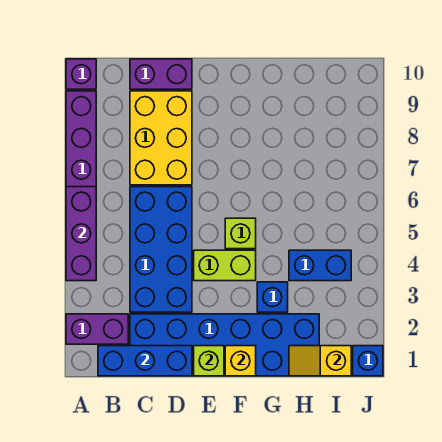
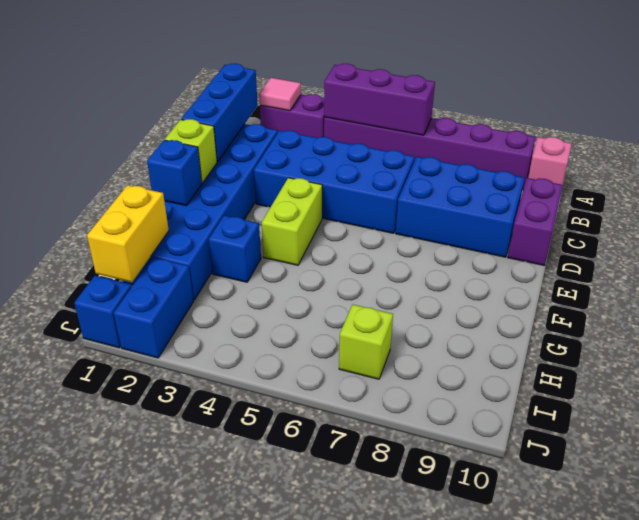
purple 1x2 brick [66,314,128,344] -> purple 1x2 brick turned to [260,94,324,138]
none -> pink 1x1 tile [259,78,301,111]
purple 1x1 brick [66,59,96,89] -> pink 1x1 brick [528,137,572,185]
yellow 2x3 brick [130,91,192,185] -> blue 2x3 brick [396,157,524,257]
yellow 1x1 brick [225,346,256,376] -> blue 1x1 brick [147,140,202,206]
lime 1x1 brick [225,218,256,249] -> lime 1x1 brick moved to [339,305,393,379]
yellow 1x2 slope [289,346,351,376] -> yellow 1x2 brick [87,185,169,282]
blue 1x2 brick [289,250,351,281] -> blue 1x2 brick moved to [114,258,194,358]

